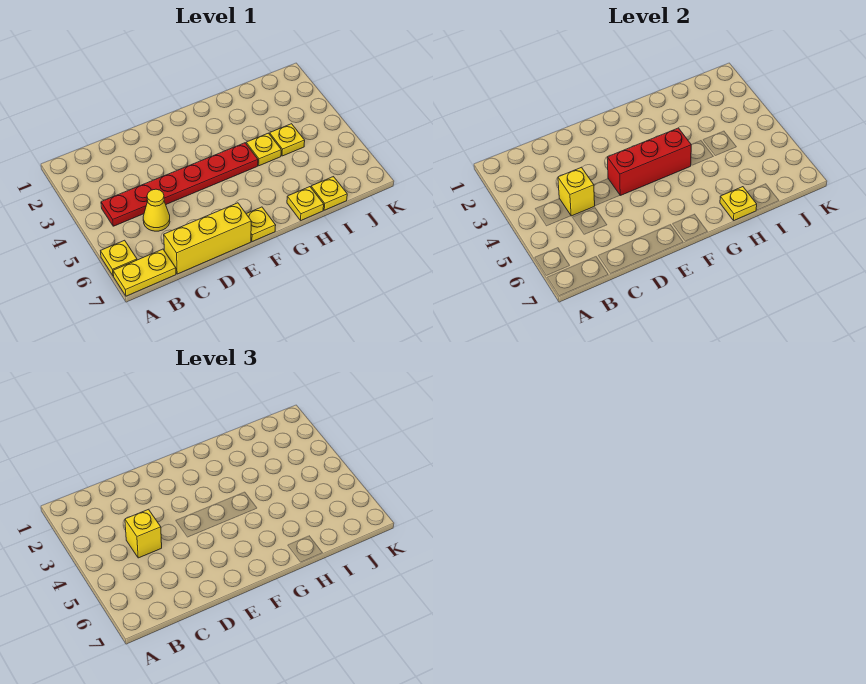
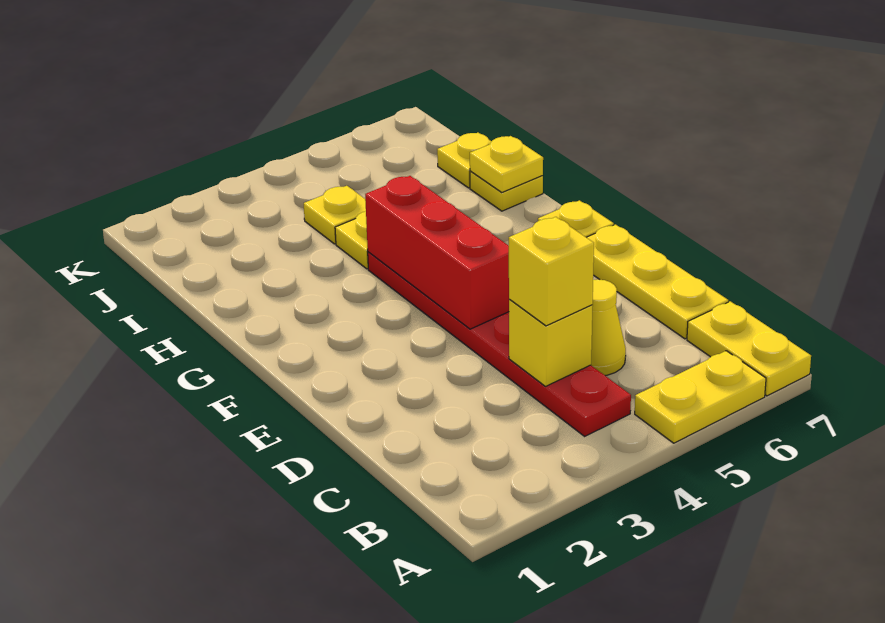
yellow 1x1 plate [101,240,137,276] -> yellow 1x2 plate [635,351,766,443]
yellow 1x3 brick [164,203,251,274] -> yellow 1x3 plate [586,225,728,339]

